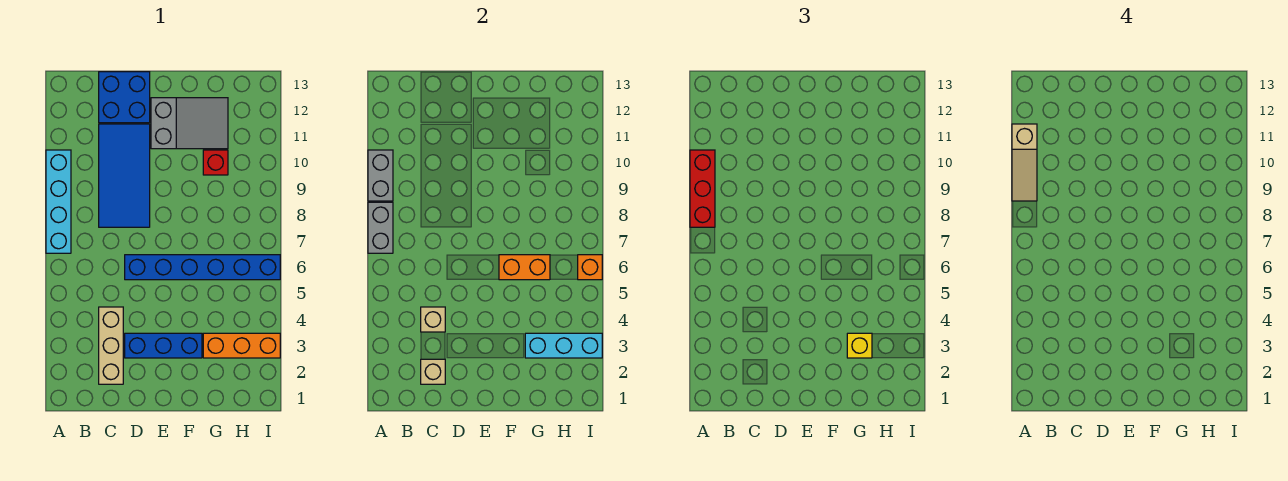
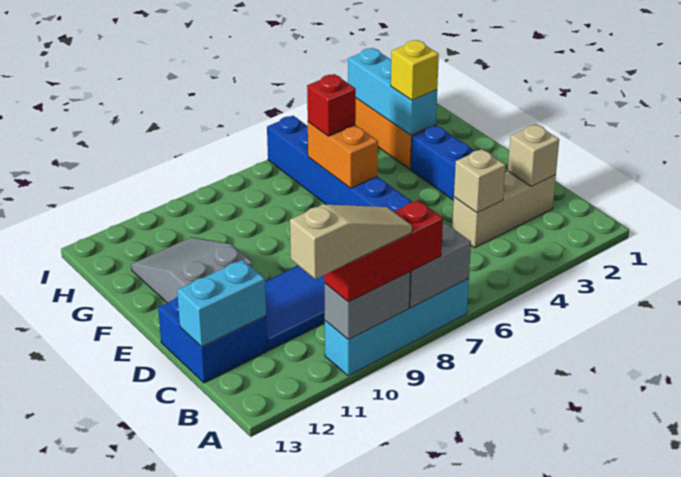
none -> cyan 1x2 brick [177,260,266,347]
red 1x1 brick [203,150,228,175] -> red 1x1 brick moved to [307,74,356,136]
orange 1x1 brick [578,255,602,280] -> none

